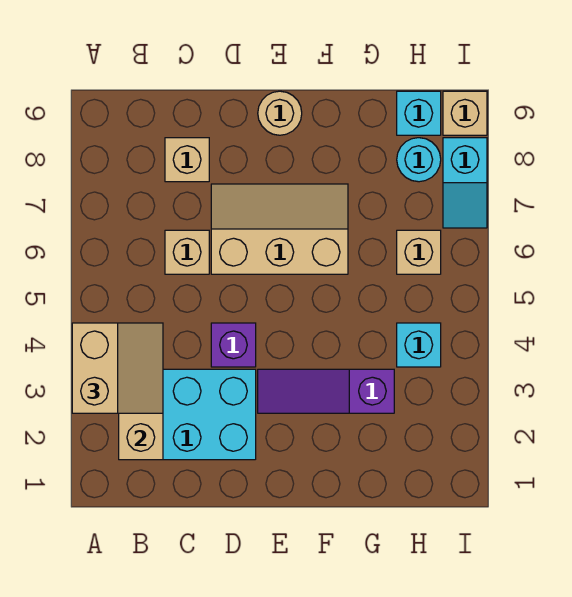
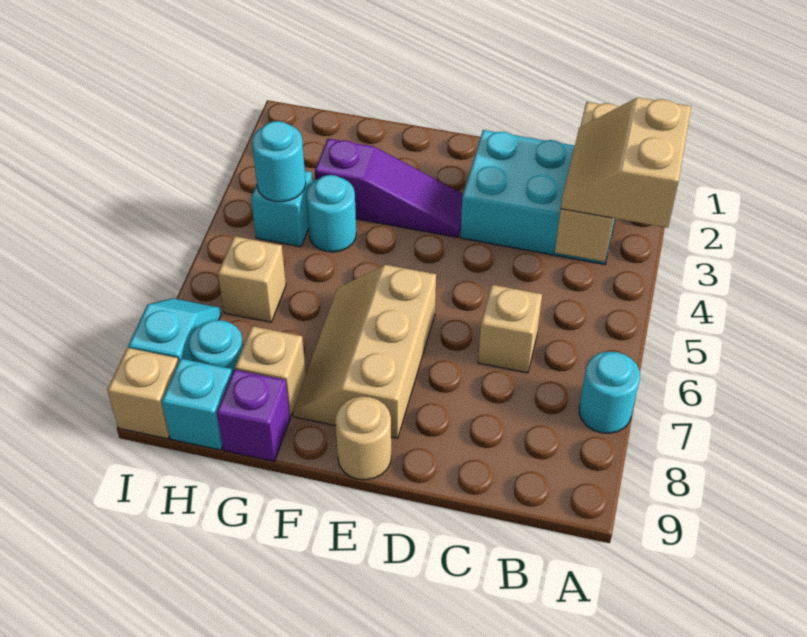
none -> cyan 1x1 round brick [579,352,640,433]
tan 1x1 brick [165,138,209,182] -> tan 1x1 brick moved to [235,326,306,416]
purple 1x1 brick [211,323,256,367] -> purple 1x1 brick moved to [217,370,290,461]
tan 2x3 slope [211,184,348,274] -> tan 2x3 slope turned to [293,265,436,438]
none -> cyan 1x1 round brick [306,175,356,252]
none -> cyan 1x1 round brick [252,121,306,202]

